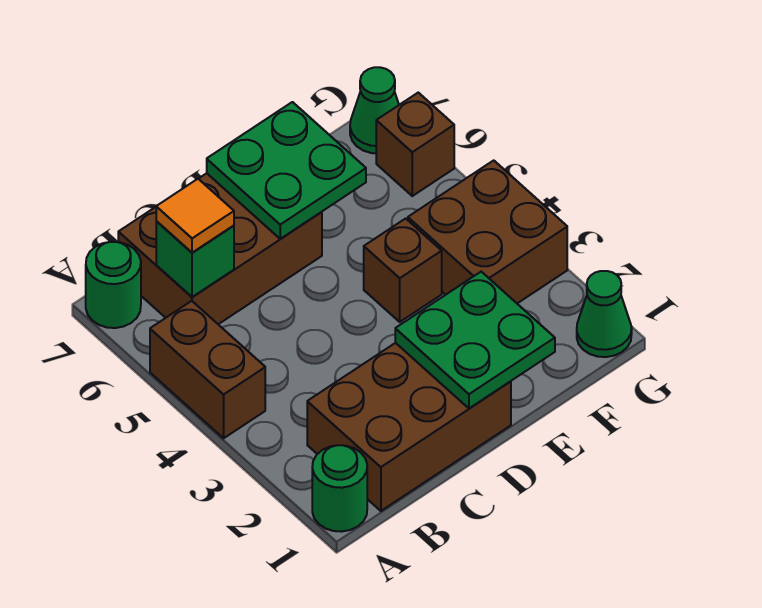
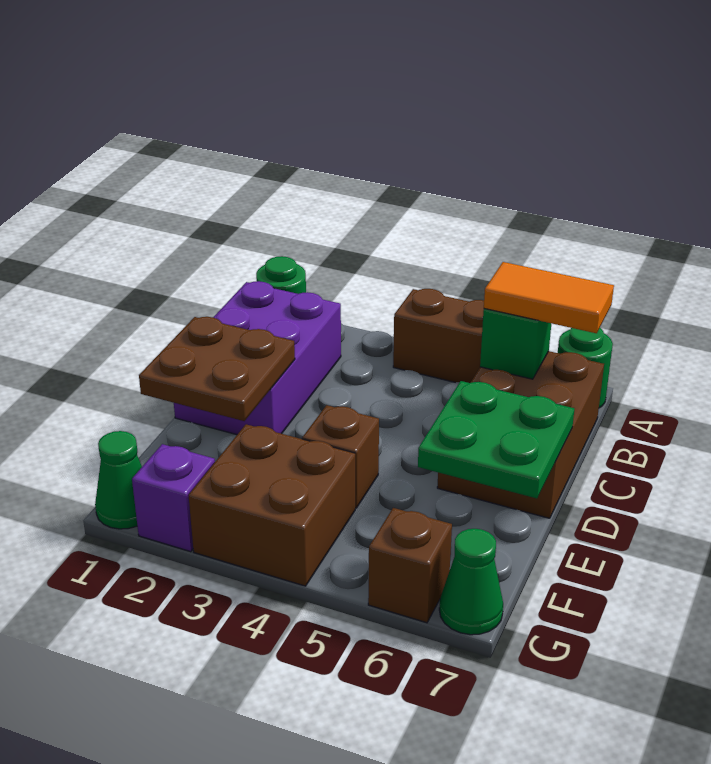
brown 2x3 brick [307,343,511,511] -> purple 2x3 brick [174,281,341,435]
orange 1x1 tile [156,179,234,253] -> orange 1x2 tile [484,262,614,333]
green 2x2 plate [395,272,555,408] -> brown 2x2 plate [139,317,295,421]
none -> purple 1x1 brick [132,444,215,552]

